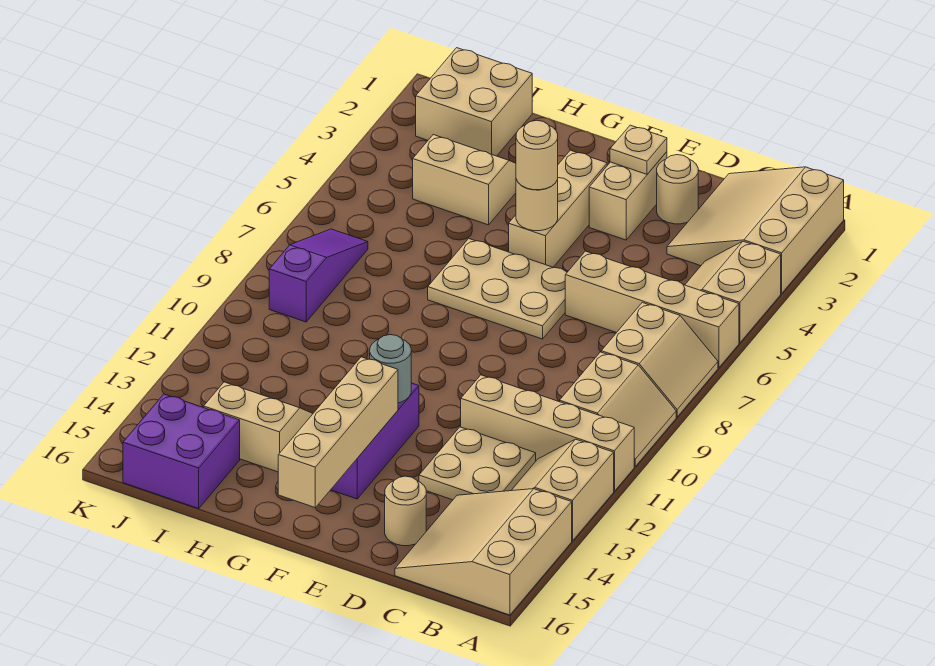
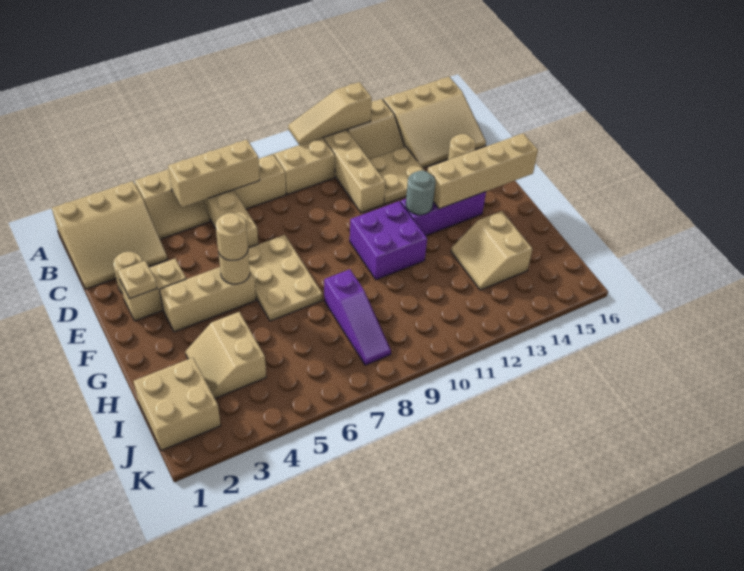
none -> tan 1x3 slope [288,82,372,145]
none -> tan 1x3 brick [168,140,260,207]
purple 2x2 brick [123,394,240,509] -> purple 2x2 brick moved to [350,201,427,280]
purple 1x3 slope [269,229,368,322] -> purple 1x3 slope turned to [324,269,391,365]

